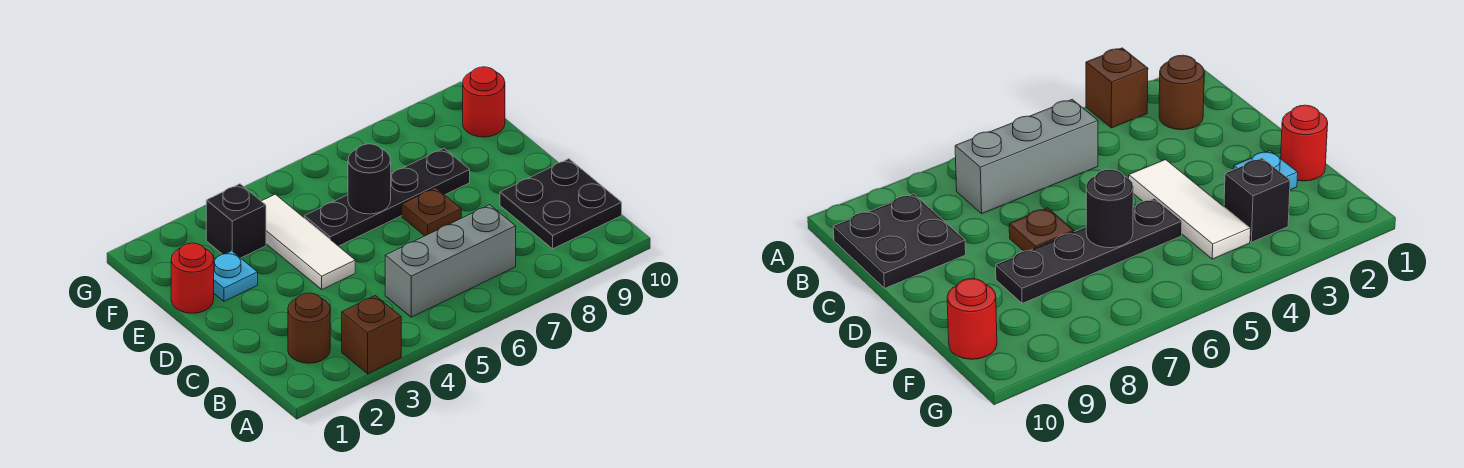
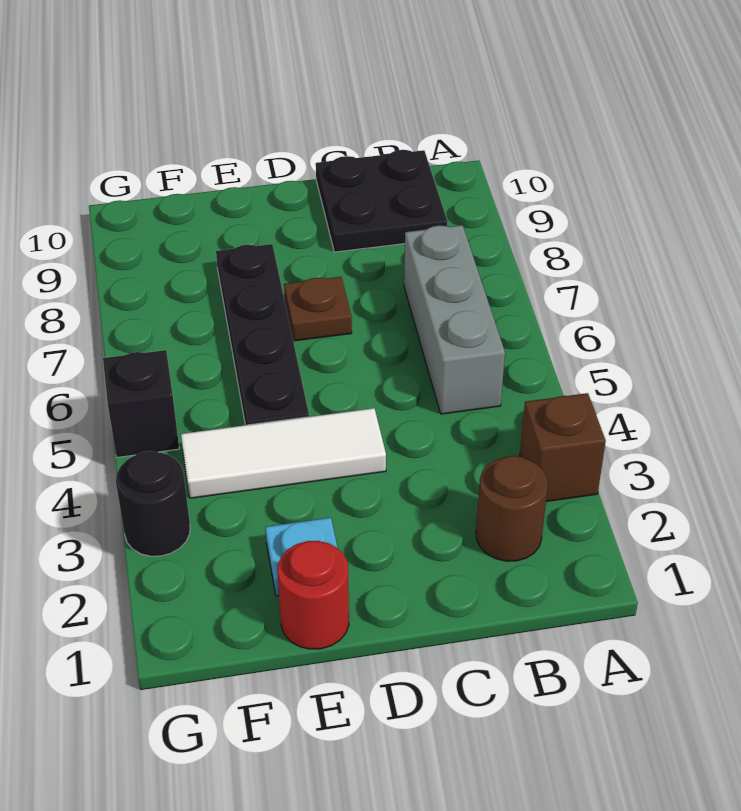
black 1x1 round brick [348,144,391,214] -> black 1x1 round brick moved to [116,451,190,556]
black 1x1 brick [206,184,266,258] -> black 1x1 brick moved to [103,350,179,457]
red 1x1 round brick [463,67,505,137] -> none

